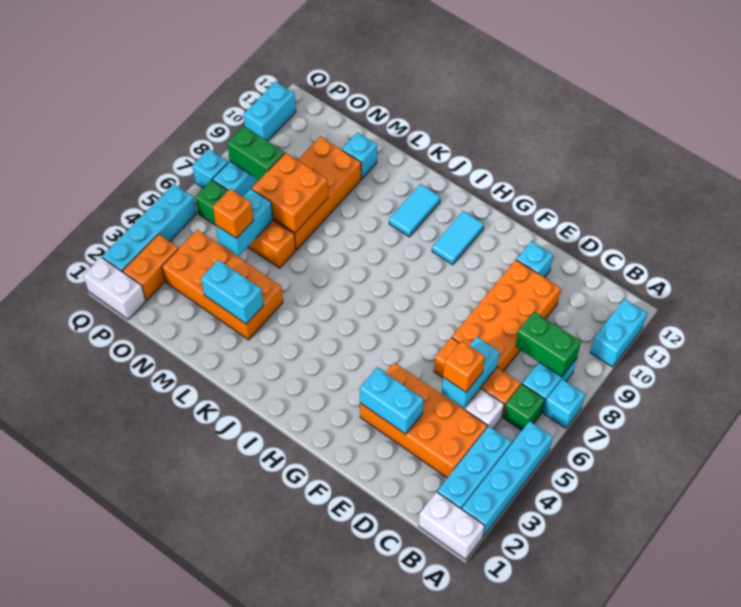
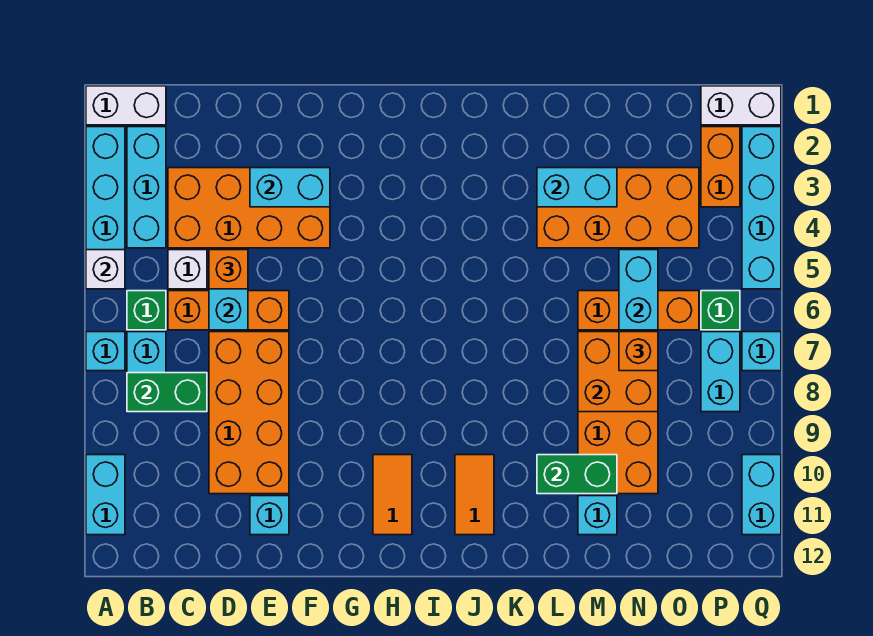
none -> white 1x1 brick [86,250,125,289]
cyan 1x2 tile [432,211,484,265] -> orange 1x2 tile [373,455,412,535]
cyan 1x2 tile [389,184,440,237] -> orange 1x2 tile [455,455,494,535]
orange 1x1 brick [213,189,254,238] -> orange 1x1 brick moved to [619,332,658,371]
green 1x2 brick [227,126,285,180] -> green 1x2 brick moved to [537,455,617,494]

